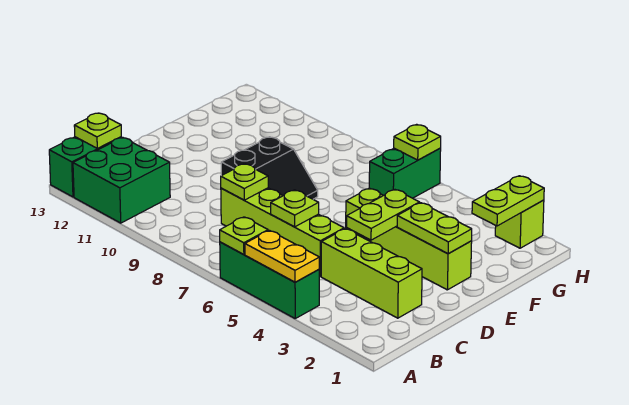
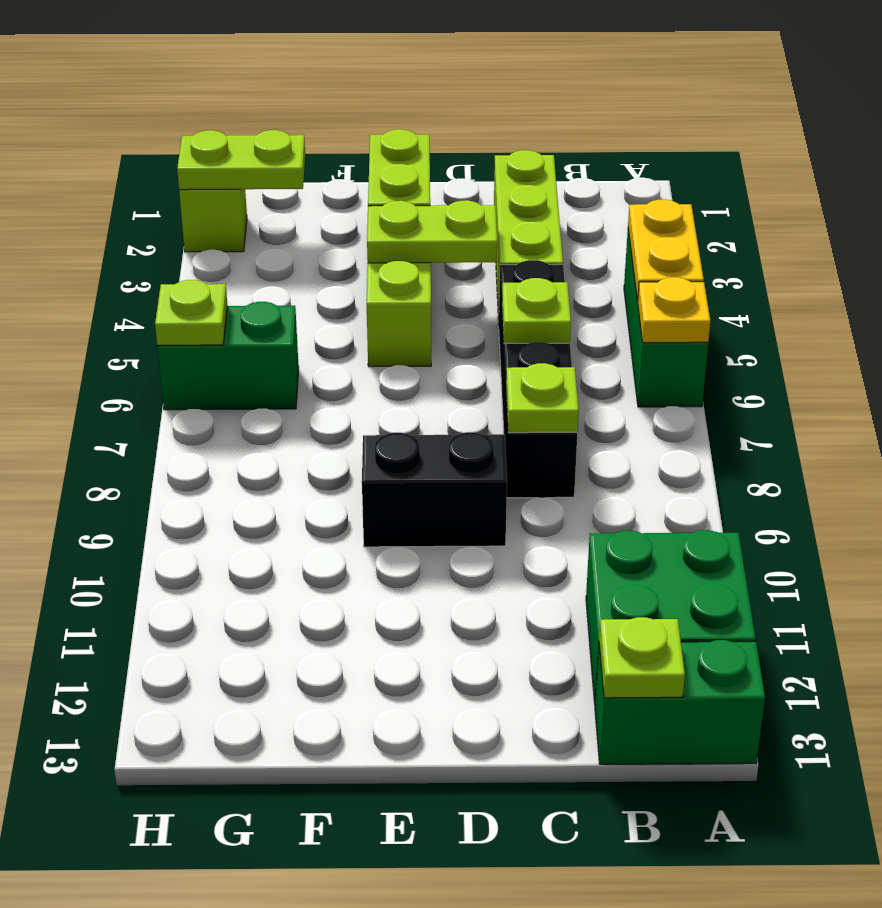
lime 1x1 plate [220,217,268,255] -> yellow 1x1 plate [637,277,710,343]
lime 1x4 brick [221,188,344,276] -> black 1x4 brick [499,260,577,498]

